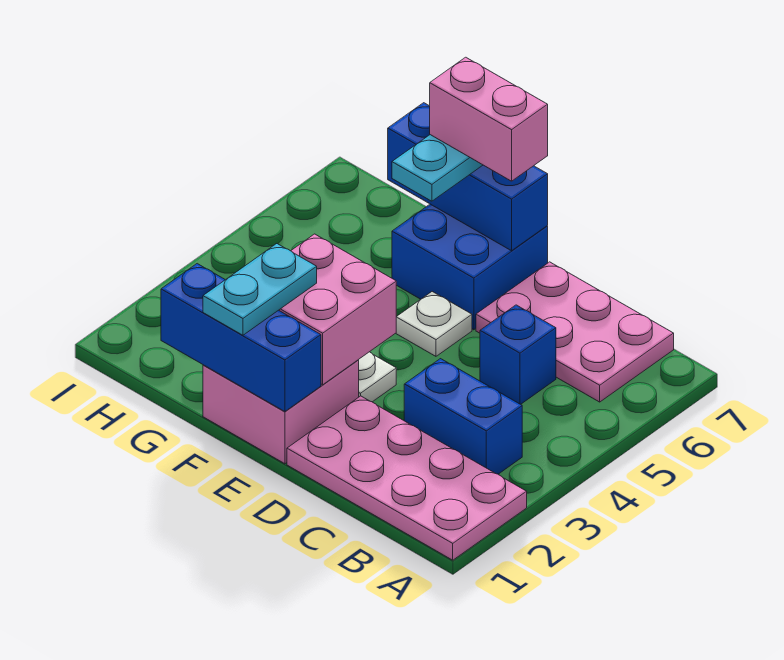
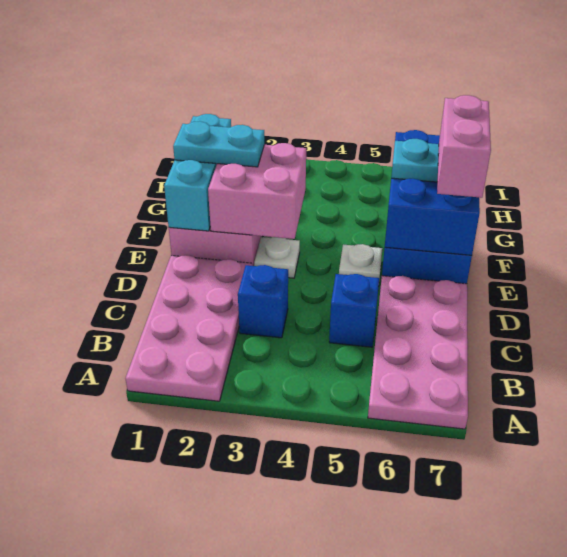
blue 1x2 brick [404,359,522,474] -> blue 1x1 brick [238,265,288,338]
pink 2x3 plate [476,262,674,402] -> pink 2x4 plate [368,276,468,429]
blue 1x3 brick [161,264,321,412] -> cyan 1x3 brick [164,114,231,231]
blue 1x3 brick [388,103,548,251] -> blue 2x3 brick [385,130,480,255]

